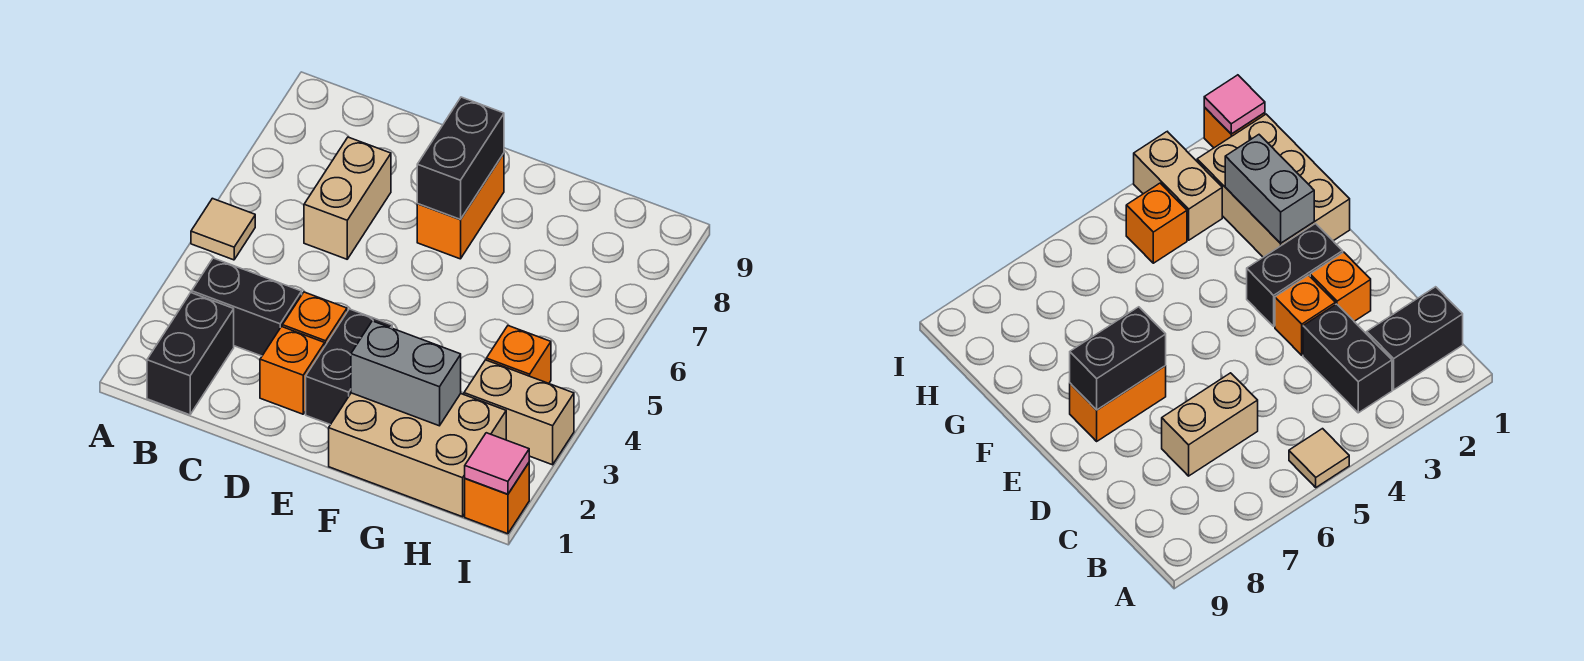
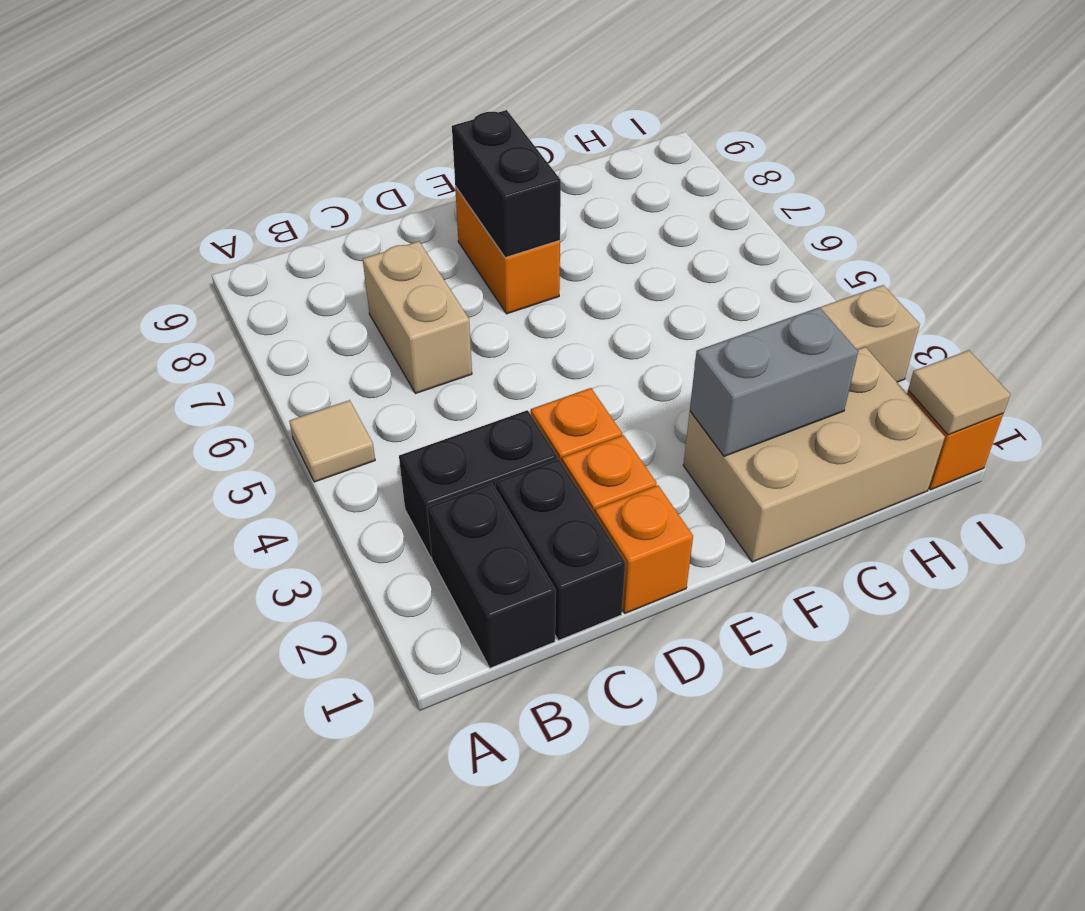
black 1x2 brick [306,309,392,425] -> black 1x2 brick moved to [495,459,625,640]
orange 1x1 brick [486,326,551,383] -> orange 1x1 brick moved to [595,485,693,613]
pink 1x1 tile [465,433,529,494] -> tan 1x1 tile [908,350,1010,435]

